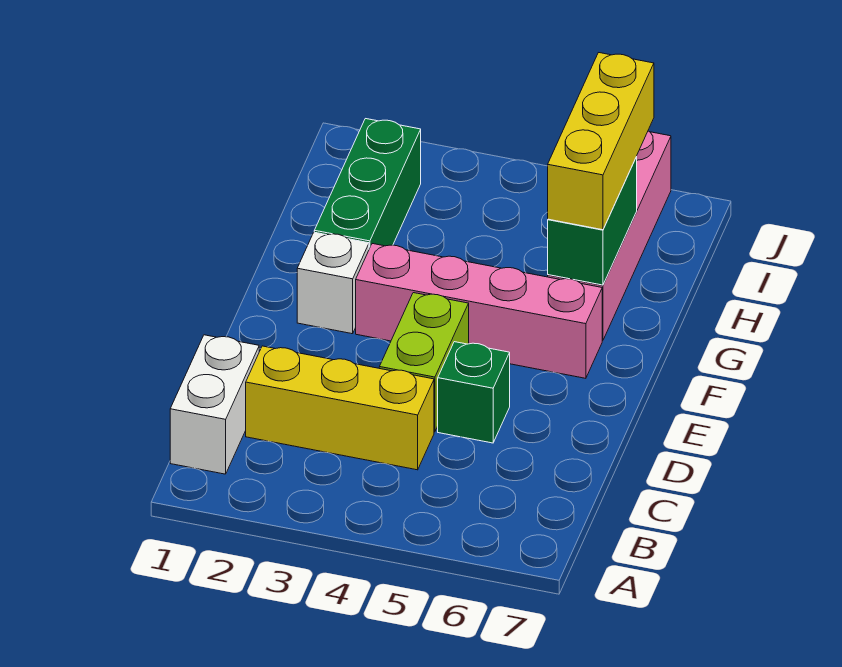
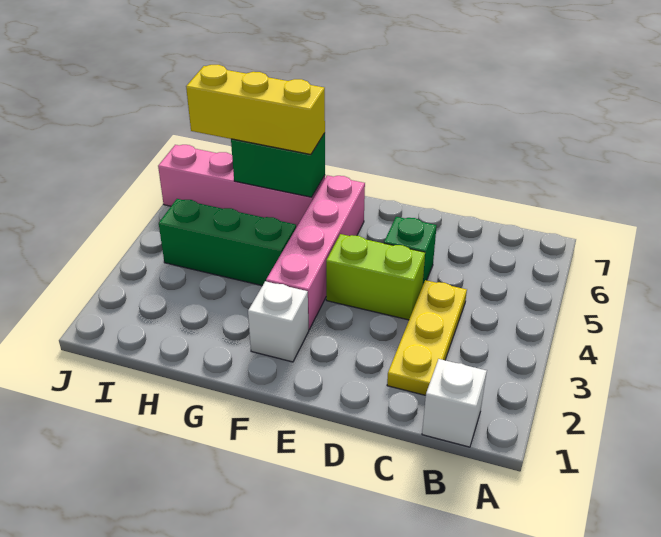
white 1x2 brick [170,335,259,474] -> white 1x1 brick [422,359,487,447]
yellow 1x3 brick [246,346,434,470] -> yellow 1x3 plate [387,280,467,395]
green 1x3 brick [314,119,421,249] -> green 1x3 brick moved to [159,199,296,286]

